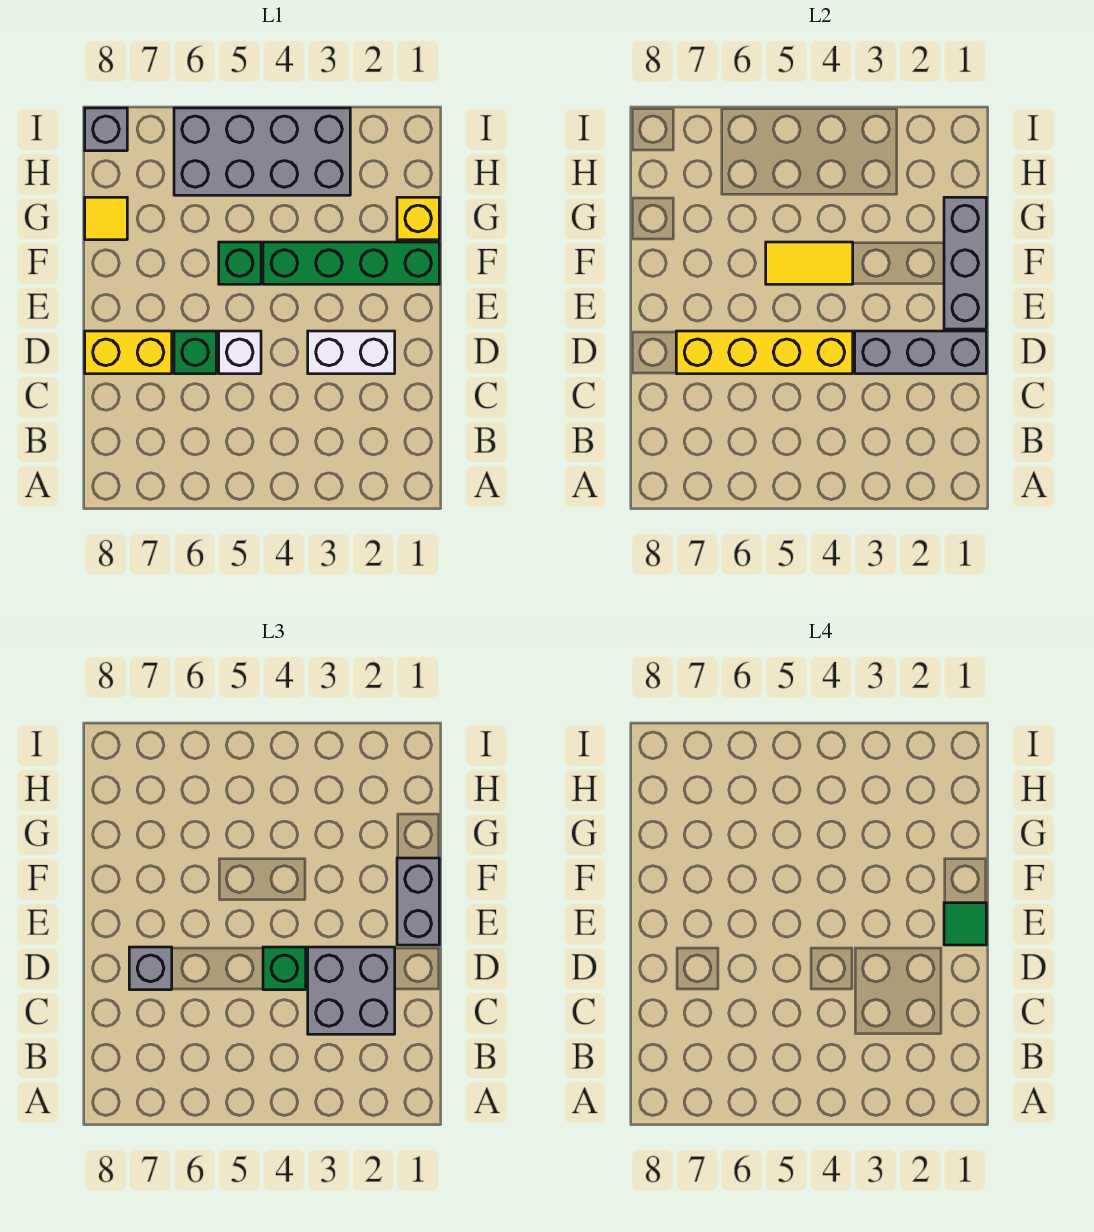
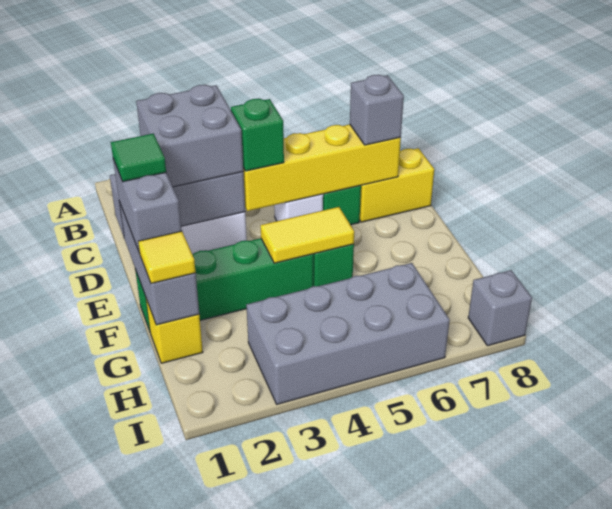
yellow 1x1 tile [85,197,127,240] -> yellow 1x1 tile moved to [138,231,196,284]

